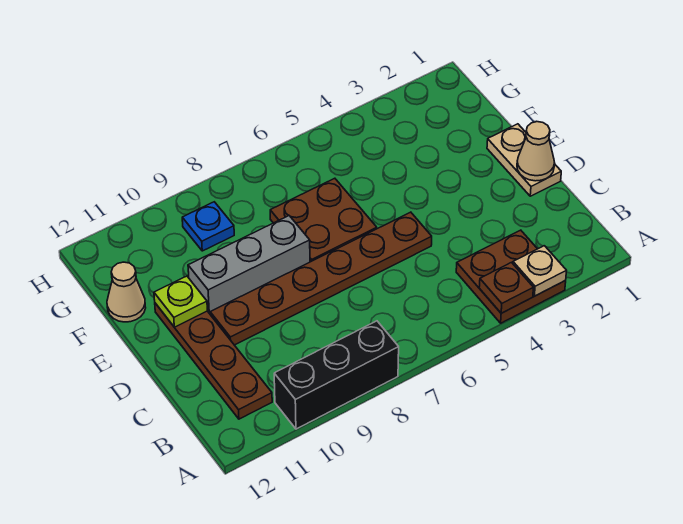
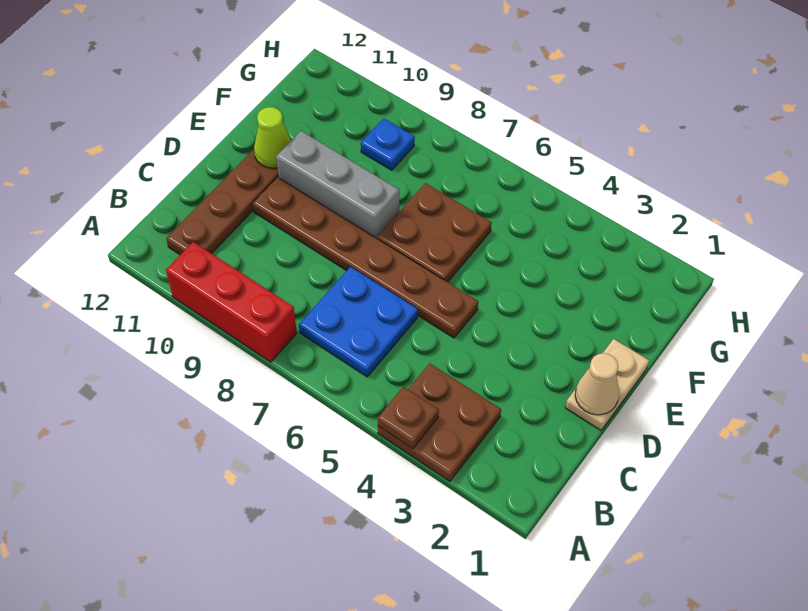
tan 1x1 plate [513,246,566,296] -> none
black 1x3 brick [274,321,399,429] -> red 1x3 brick [166,242,297,362]
none -> blue 2x2 plate [299,267,418,377]
lime 1x1 plate [154,276,207,327] -> lime 1x1 cone [254,107,291,168]
tan 1x1 cone [107,262,146,322] -> none

